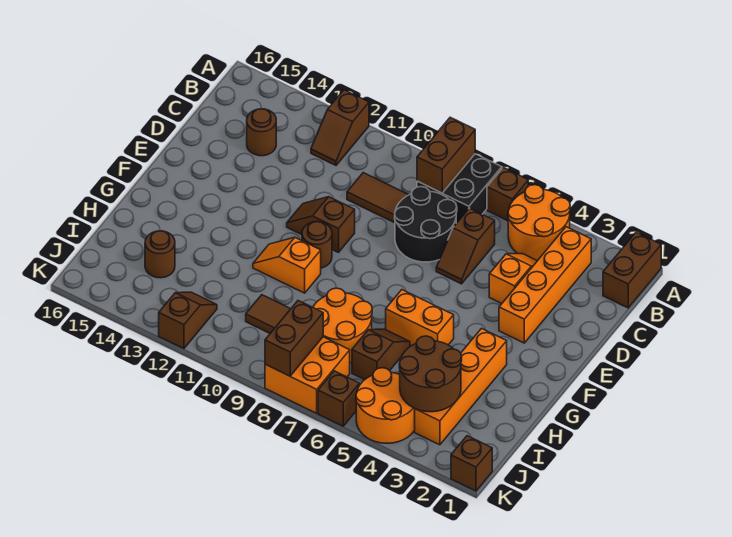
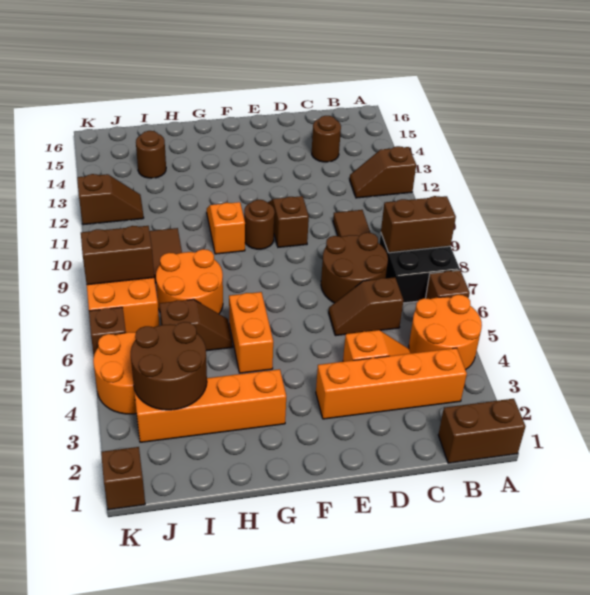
black 2x2 round brick [395,187,457,262] -> brown 2x2 round brick [321,233,388,303]

